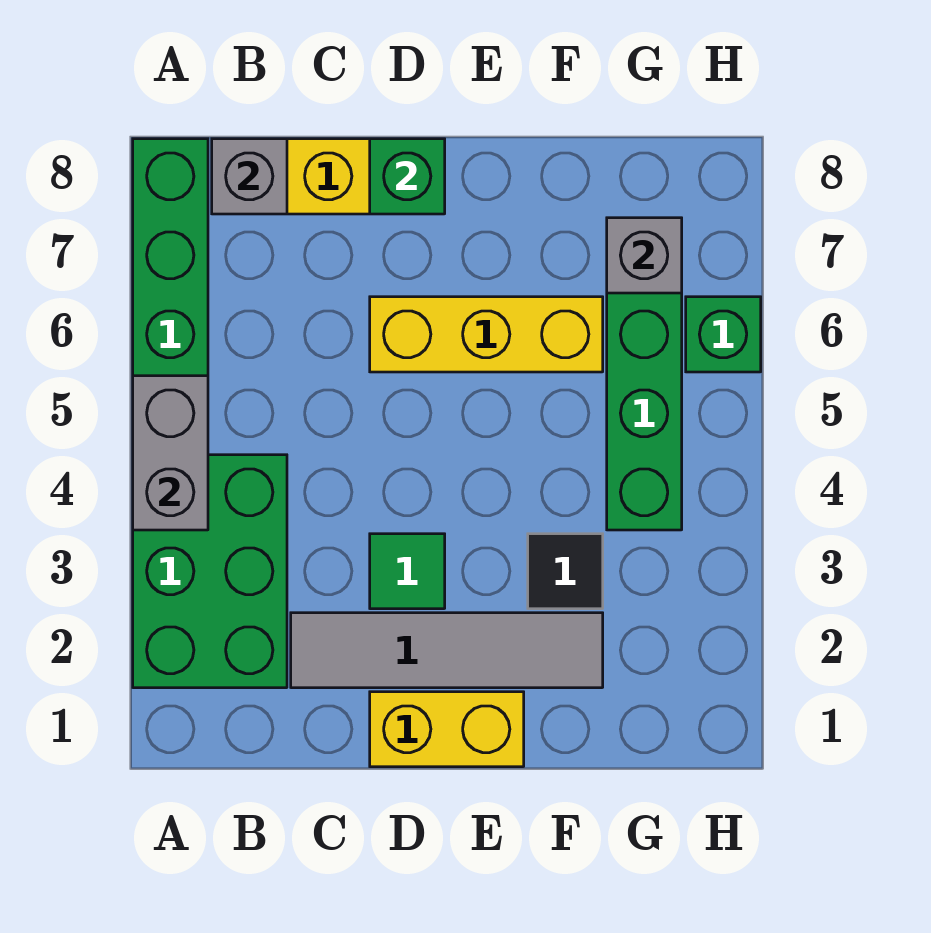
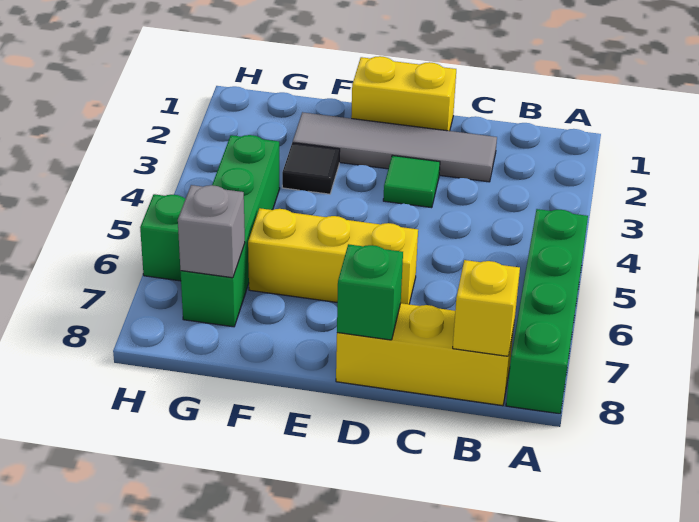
green 2x3 brick [133,455,287,688] -> none
grey 1x2 brick [133,376,208,530] -> none
grey 1x1 brick [212,139,287,214] -> yellow 1x1 brick [453,260,520,356]

